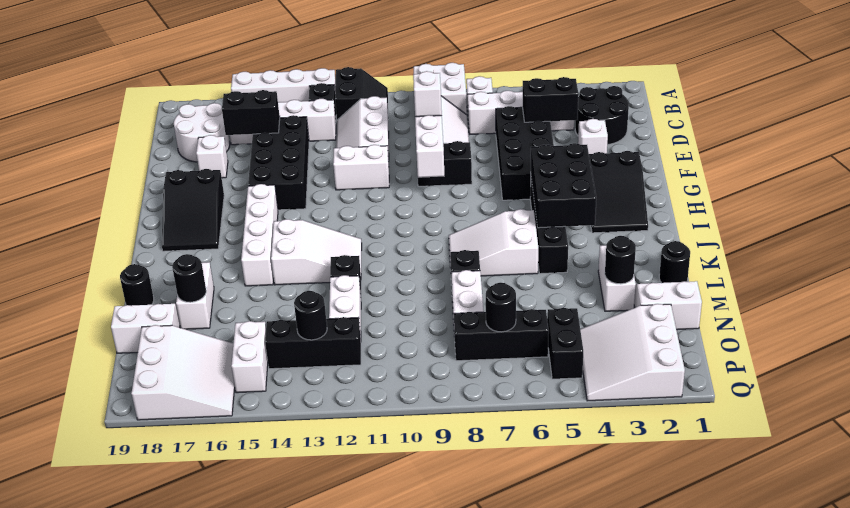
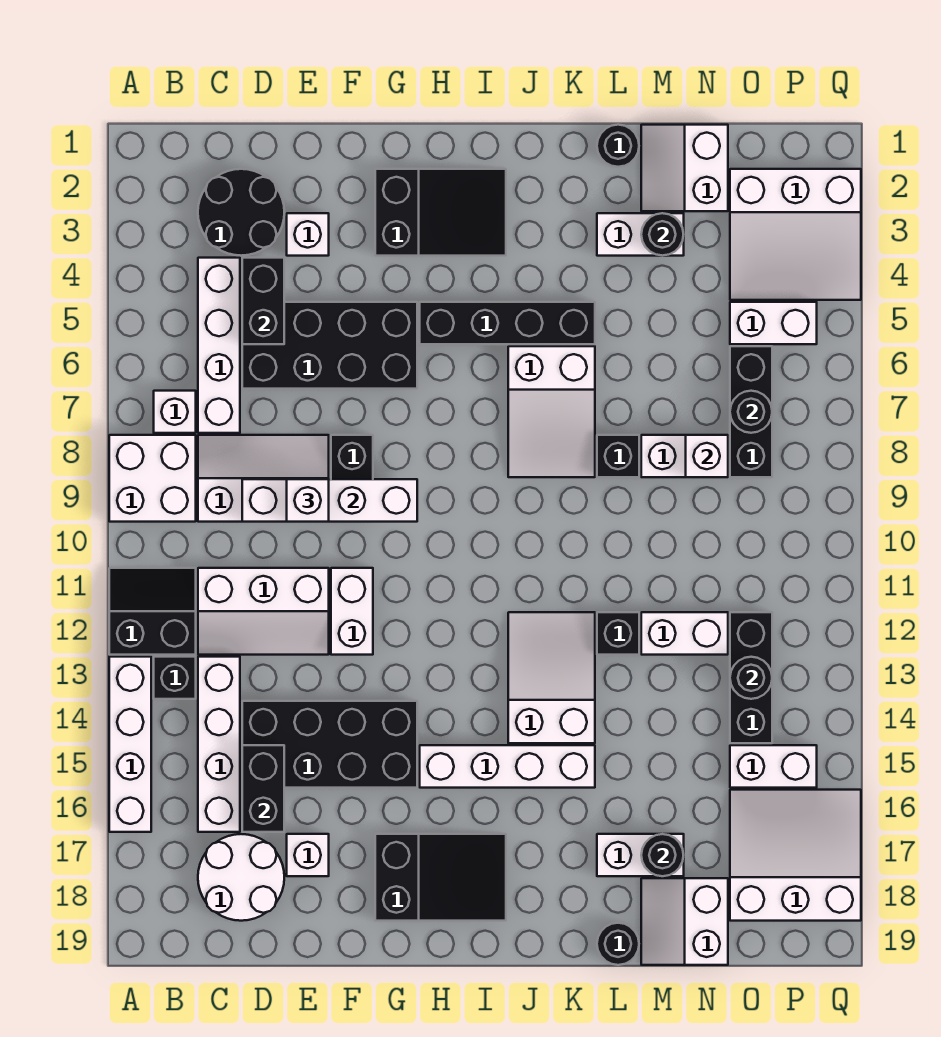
black 2x3 brick [531,143,596,228] -> none
none -> white 1x1 brick [686,435,728,477]
black 1x2 brick [547,308,583,379] -> white 1x2 brick [730,302,817,344]

